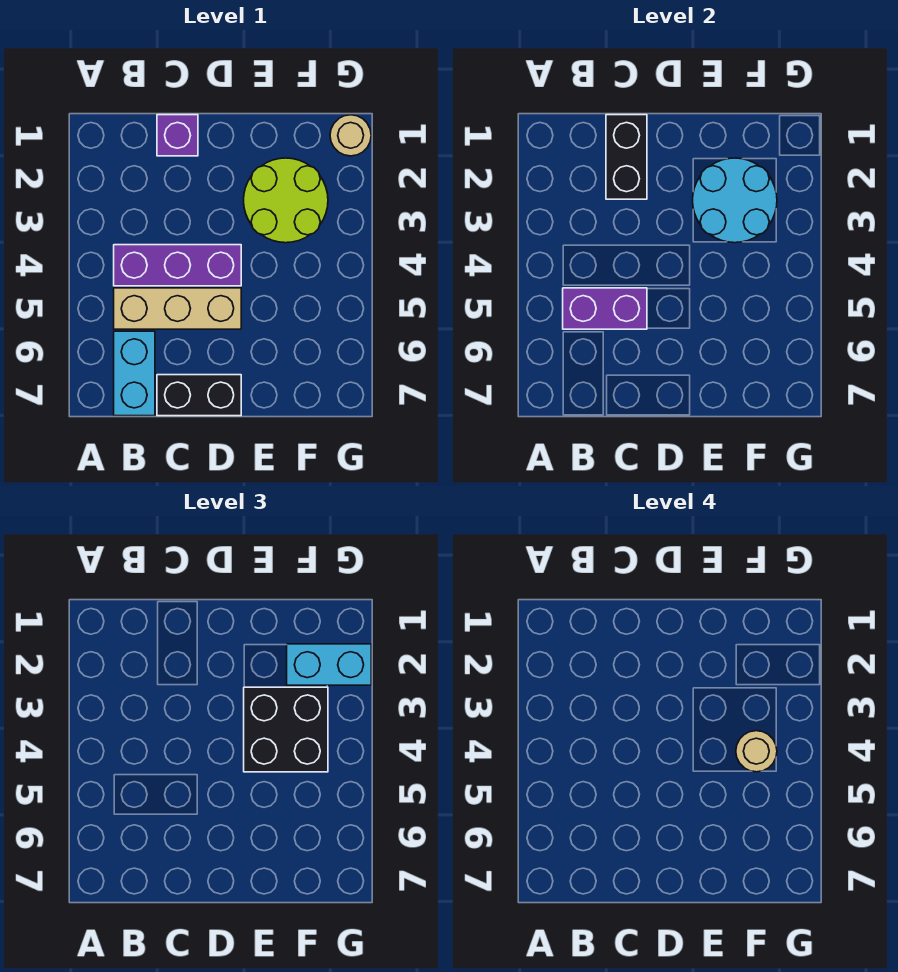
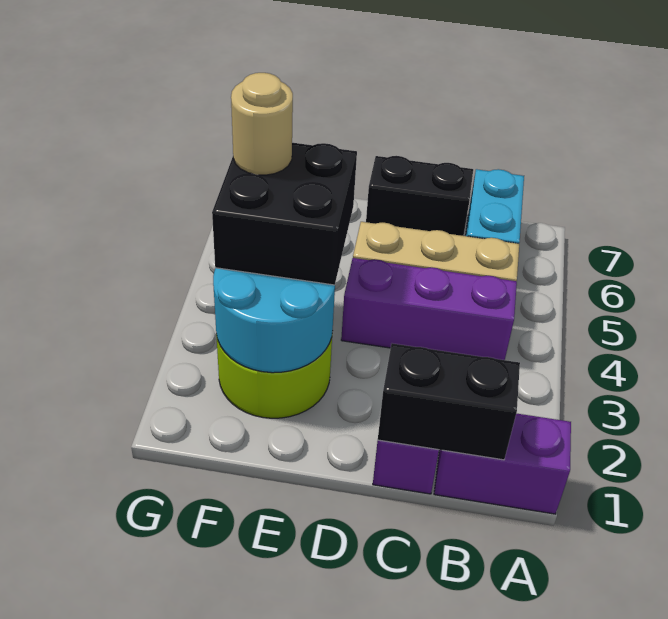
purple 1x2 brick [563,288,647,329] -> purple 1x2 brick moved to [434,413,571,514]
black 1x2 brick [606,115,647,199] -> black 1x2 brick turned to [378,343,520,460]
cyan 1x2 brick [287,644,371,685] -> none
tan 1x1 round brick [330,115,371,156] -> none

